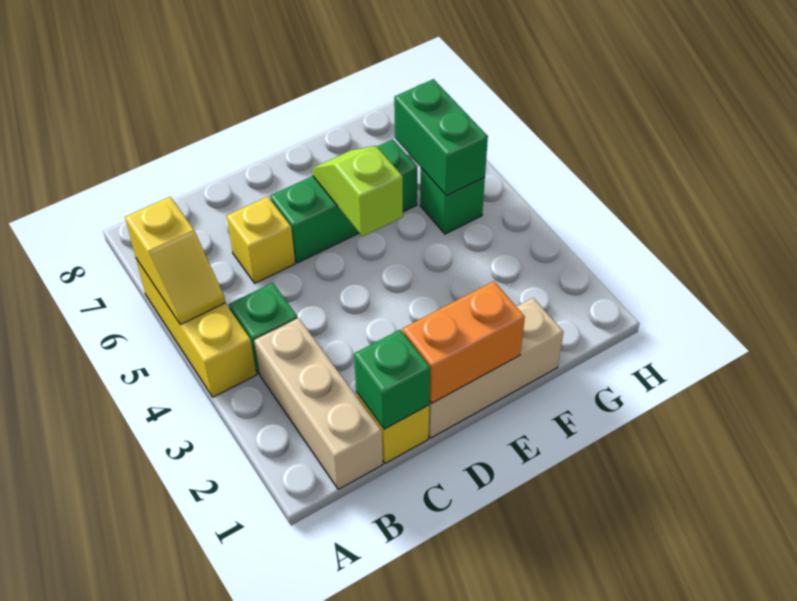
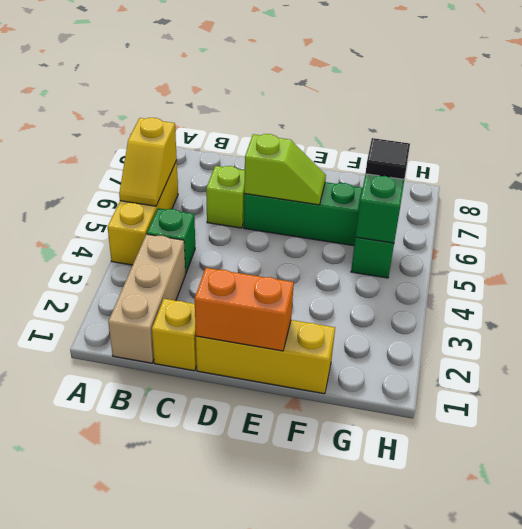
green 1x1 brick [354,330,430,429] -> none
yellow 1x1 brick [227,197,295,283] -> lime 1x1 brick [206,166,245,228]
tan 1x3 brick [428,298,563,438] -> yellow 1x3 brick [196,320,335,394]
lime 1x2 slope [312,146,403,236] -> lime 1x2 slope turned to [244,134,326,205]
none -> black 1x1 tile [365,138,410,179]

